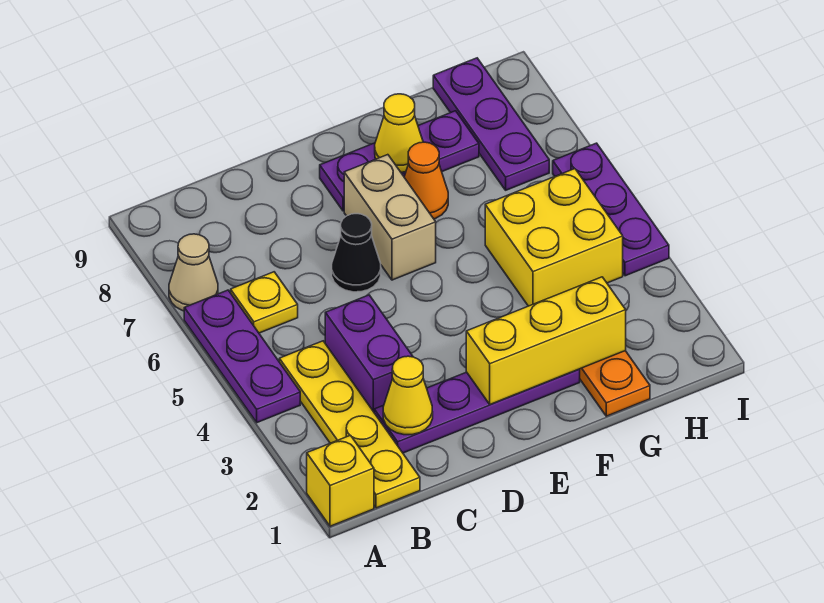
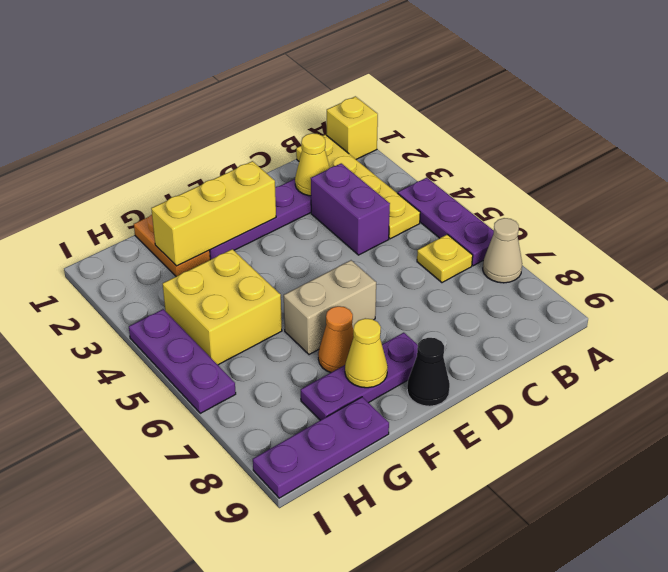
black 1x1 cone [332,214,381,292] -> black 1x1 cone moved to [407,338,450,406]
tan 1x2 brick [344,155,436,280] -> tan 1x2 brick turned to [284,260,376,355]
purple 1x3 plate [433,58,549,190] -> purple 1x3 plate turned to [253,397,389,498]

